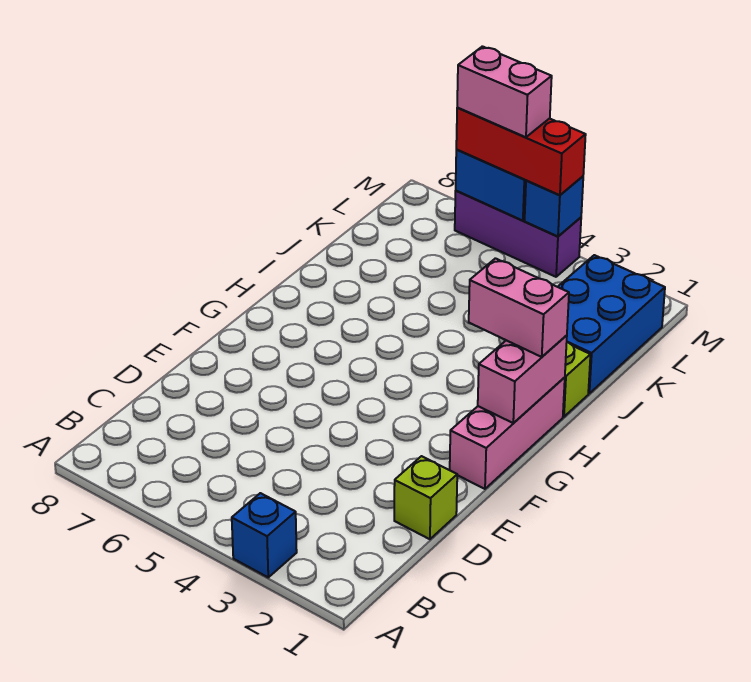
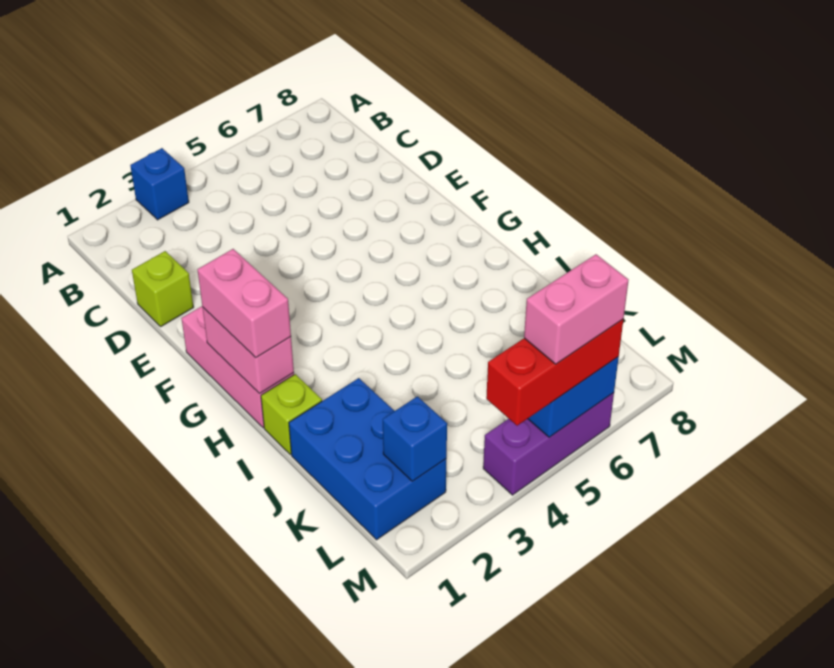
pink 1x2 brick [469,258,569,357] -> pink 1x2 brick turned to [197,249,291,358]
blue 1x1 brick [525,176,583,237] -> blue 1x1 brick moved to [383,396,447,481]

